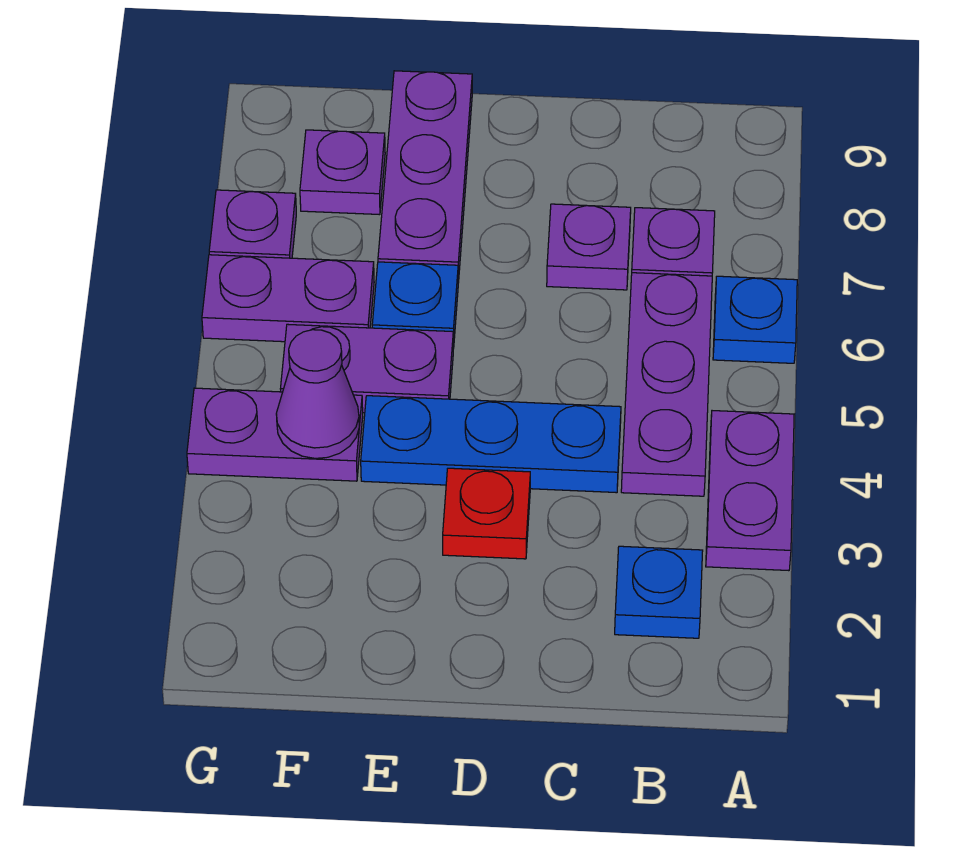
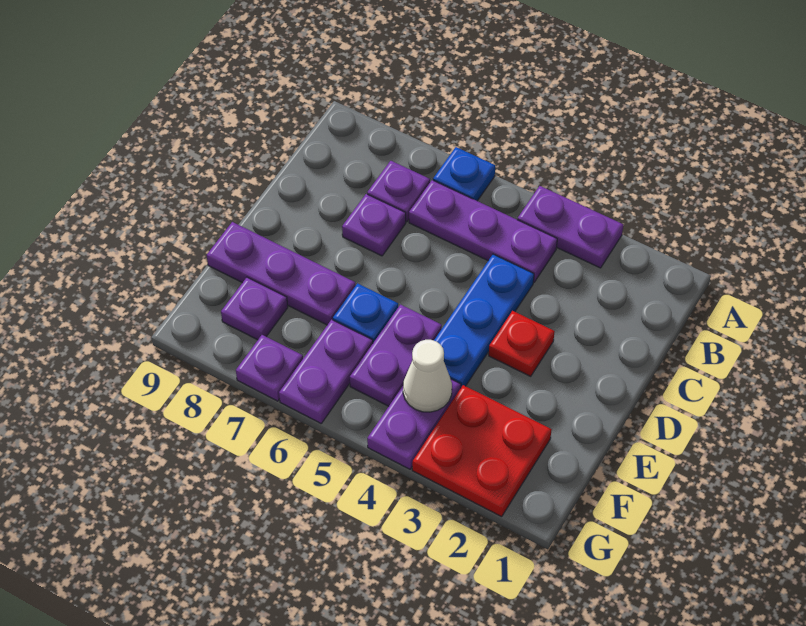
blue 1x1 plate [615,546,703,638] -> none
none -> red 2x2 plate [412,385,552,517]
purple 1x1 cone [276,330,359,458] -> white 1x1 cone [403,340,452,412]

